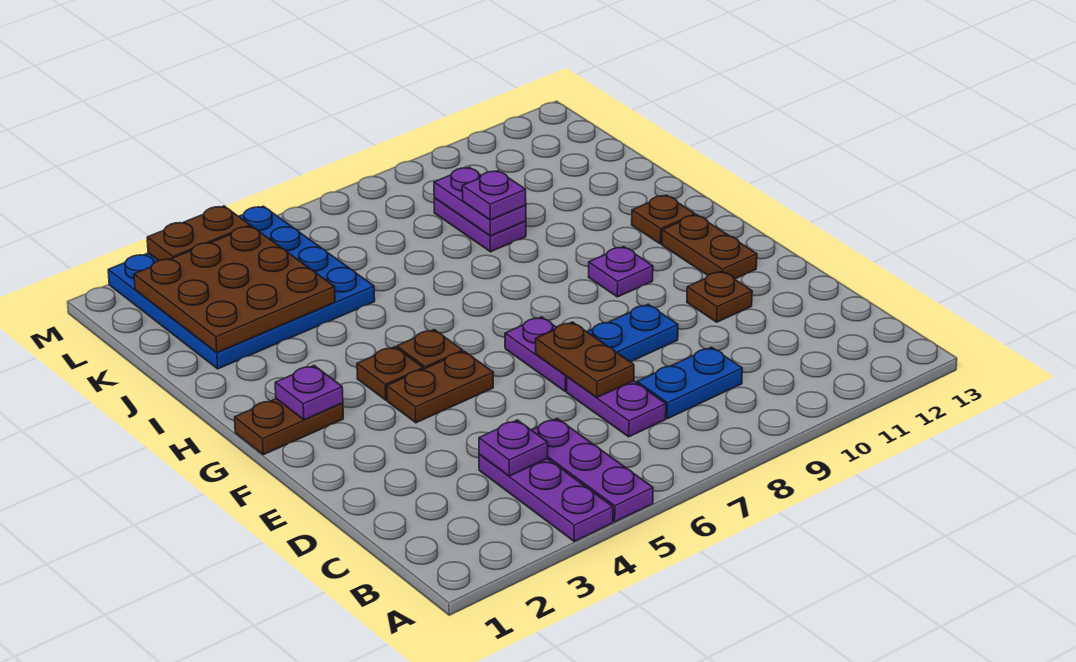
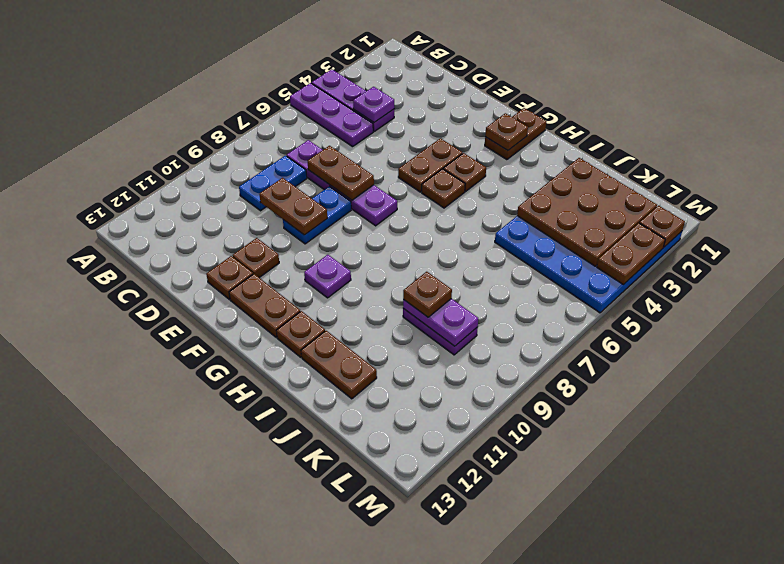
none -> brown 1x2 plate [259,178,327,235]
none -> brown 1x1 plate [206,256,253,299]
purple 1x1 plate [275,366,343,420] -> brown 1x1 plate [485,113,528,150]
none -> brown 1x2 plate [301,331,377,399]
purple 1x1 plate [462,171,526,220] -> brown 1x1 plate [403,272,452,317]
none -> brown 1x1 plate [640,206,685,247]

